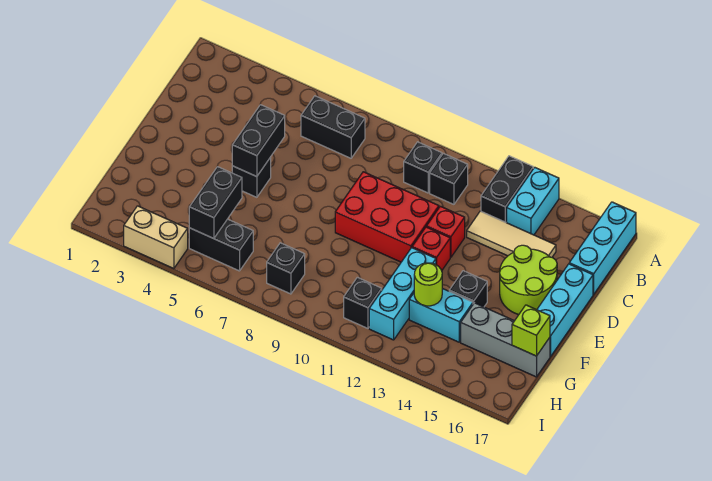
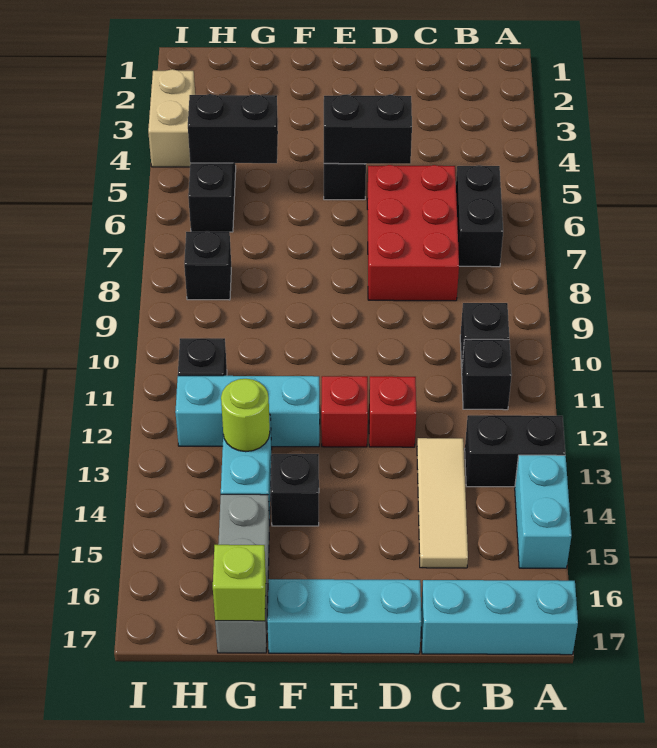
cyan 1x2 brick [507,167,559,235] -> cyan 1x2 brick turned to [515,455,572,568]
red 2x3 brick [335,172,439,262] -> red 2x3 brick moved to [367,165,459,301]
lime 2x2 round brick [500,245,557,315] -> none

